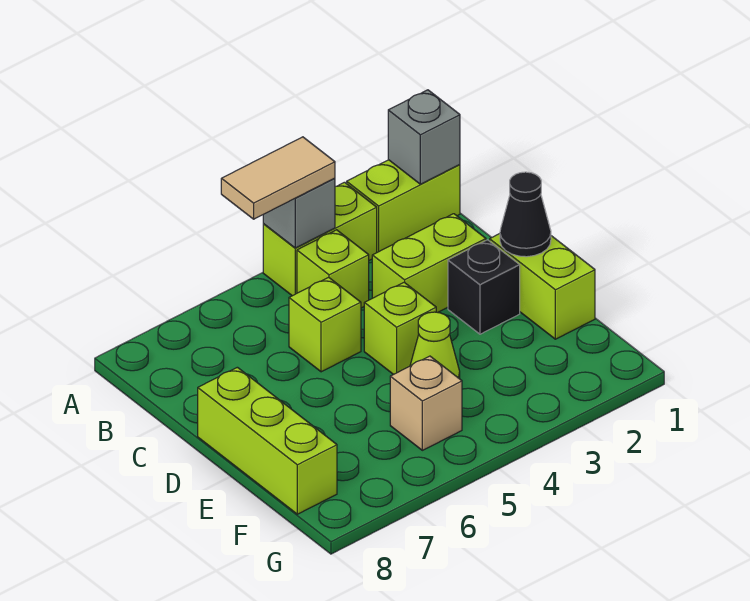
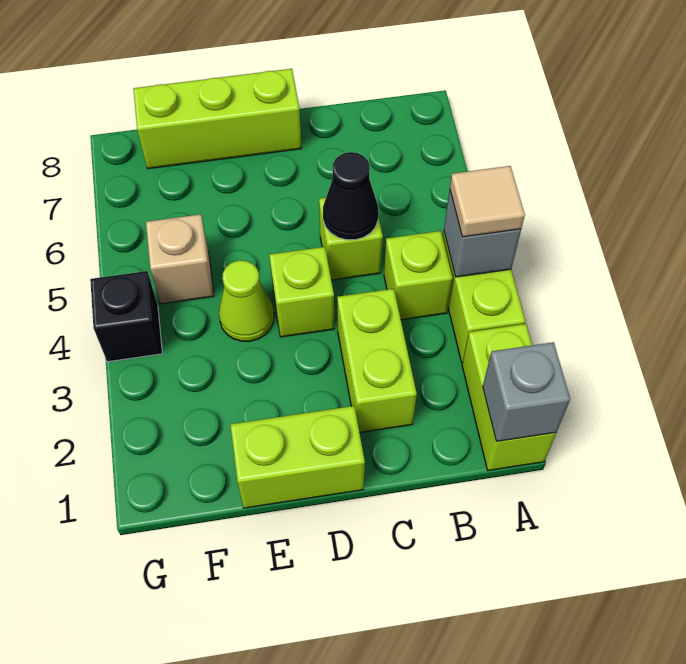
tan 1x2 tile [221,137,335,219] -> tan 1x1 tile [450,166,525,237]
black 1x1 cone [500,172,551,257] -> black 1x1 cone moved to [323,152,378,240]
black 1x1 brick [448,240,520,334] -> black 1x1 brick moved to [90,271,162,362]

